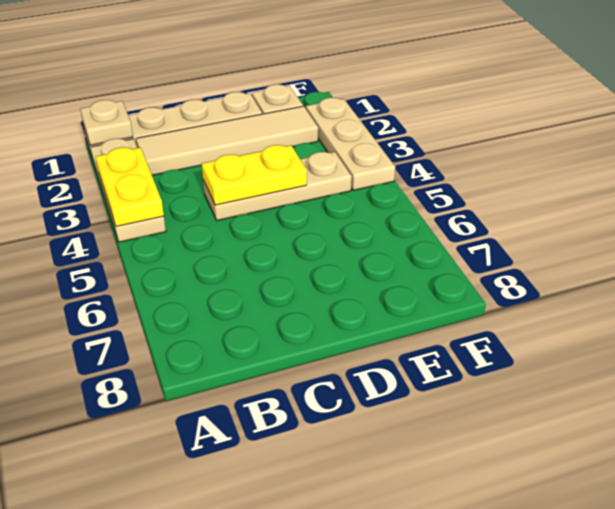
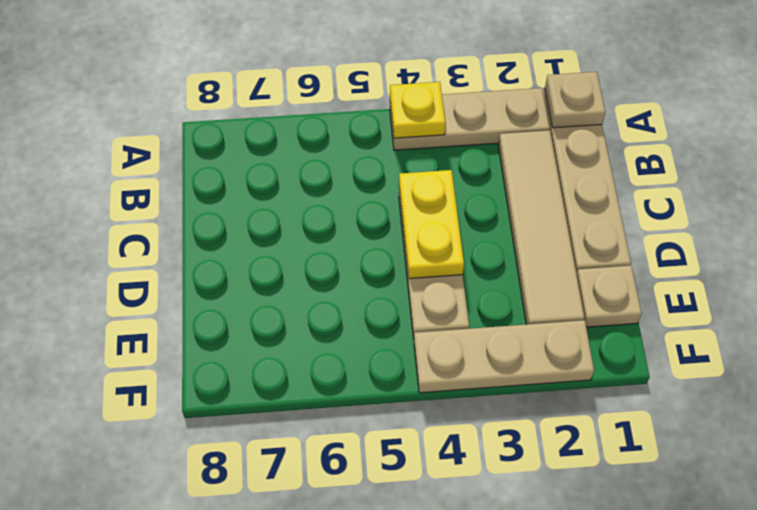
yellow 1x2 plate [96,147,164,226] -> yellow 1x1 plate [390,82,445,138]

